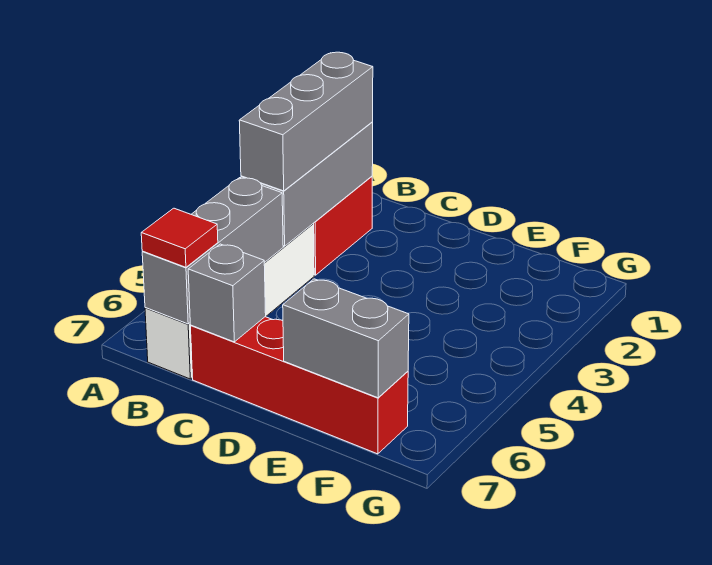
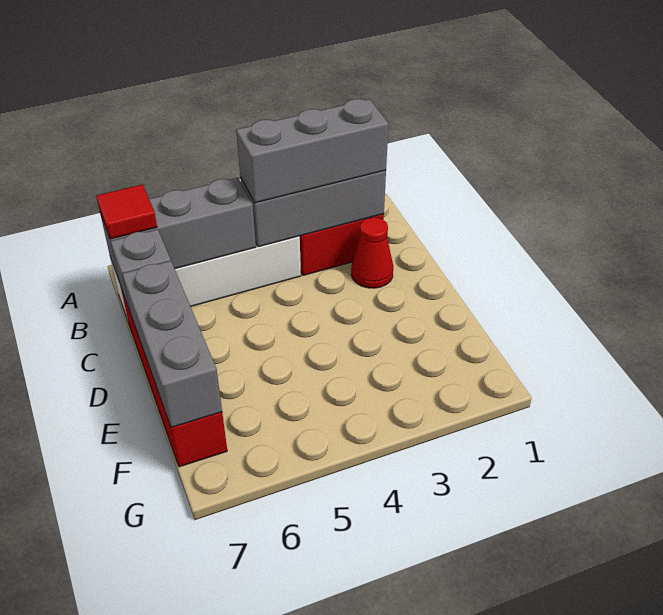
none -> red 1x1 cone [351,217,393,288]
grey 1x2 brick [283,279,409,398] -> grey 1x3 brick [122,261,222,427]

